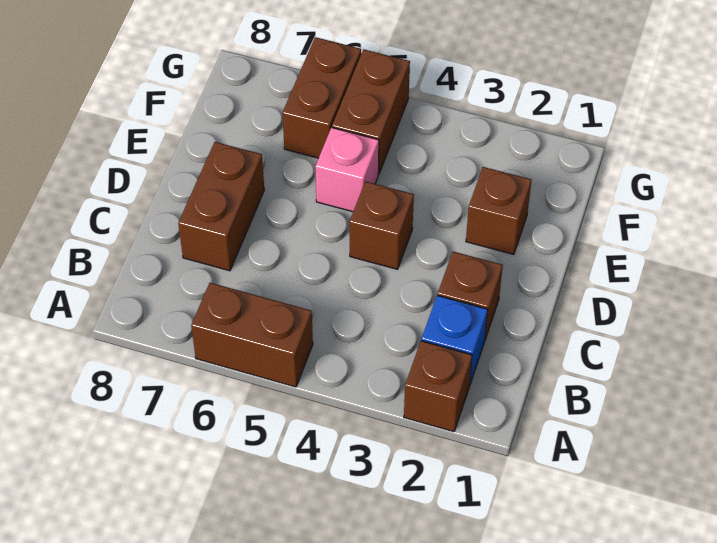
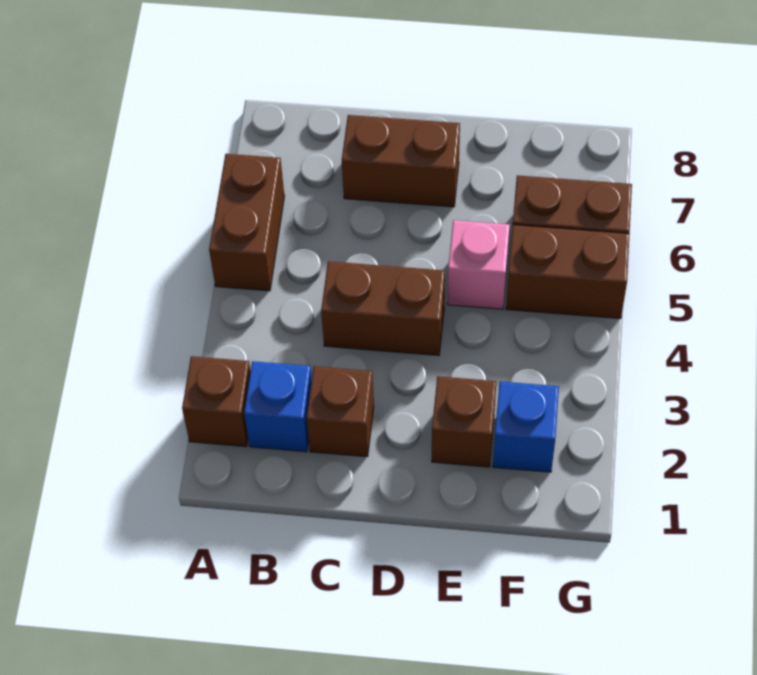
brown 1x1 brick [350,182,414,269] -> brown 1x2 brick [321,261,445,356]
none -> blue 1x1 brick [493,381,559,472]

